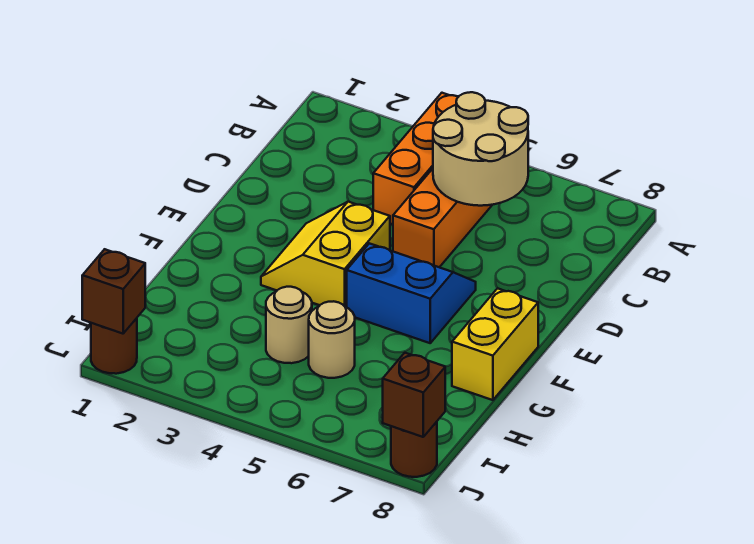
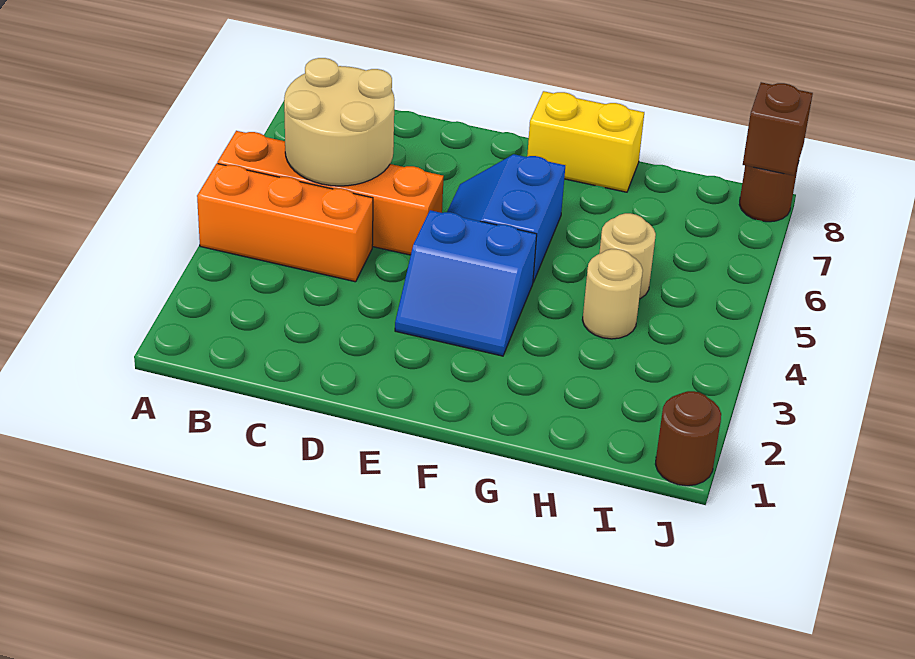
yellow 2x2 slope [261,202,390,307] -> blue 2x2 slope [395,210,537,356]
brown 1x1 brick [82,249,145,334] -> none

